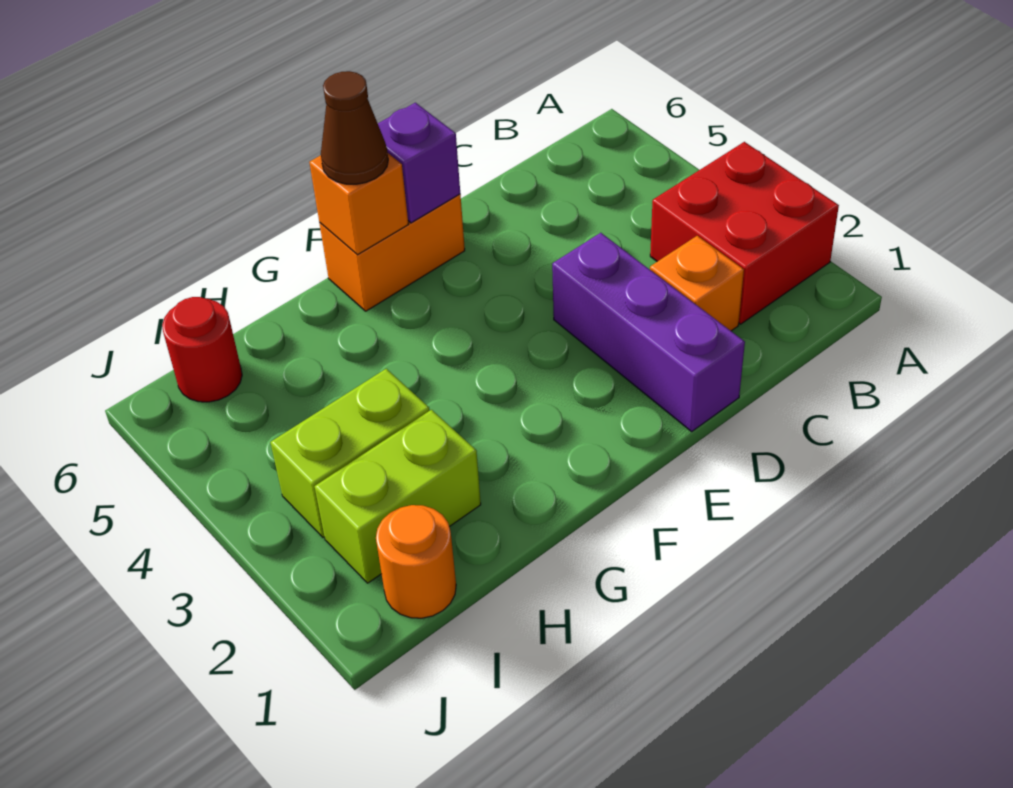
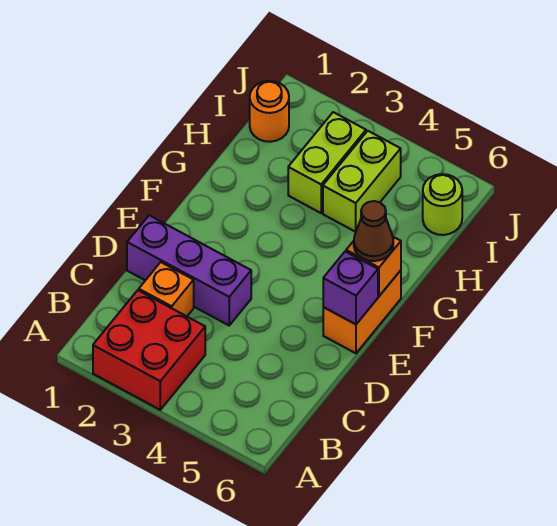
lime 1x2 brick [315,410,481,583] -> lime 1x2 brick moved to [323,131,401,232]
red 1x1 round brick [162,297,242,402] -> lime 1x1 round brick [423,174,462,235]

